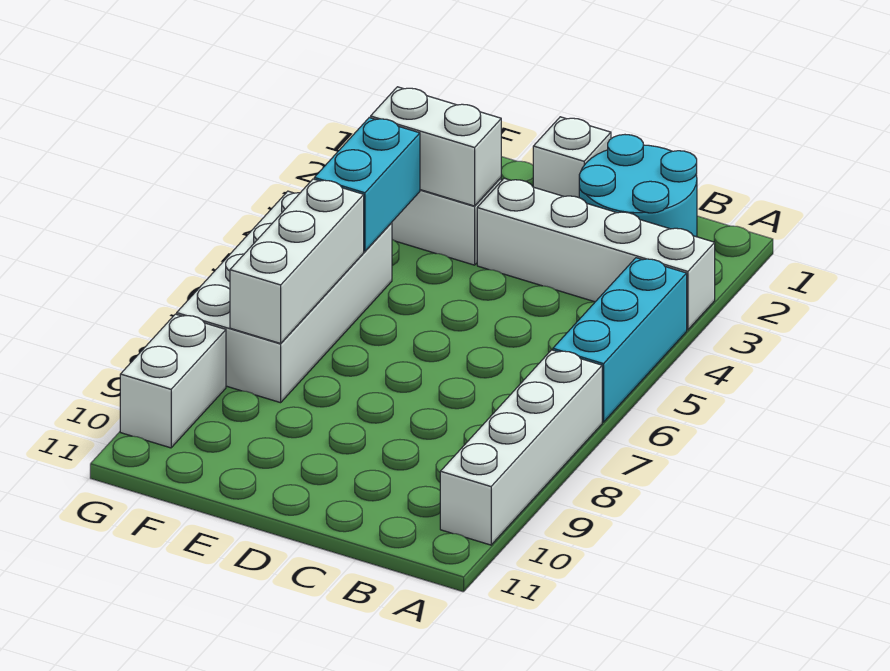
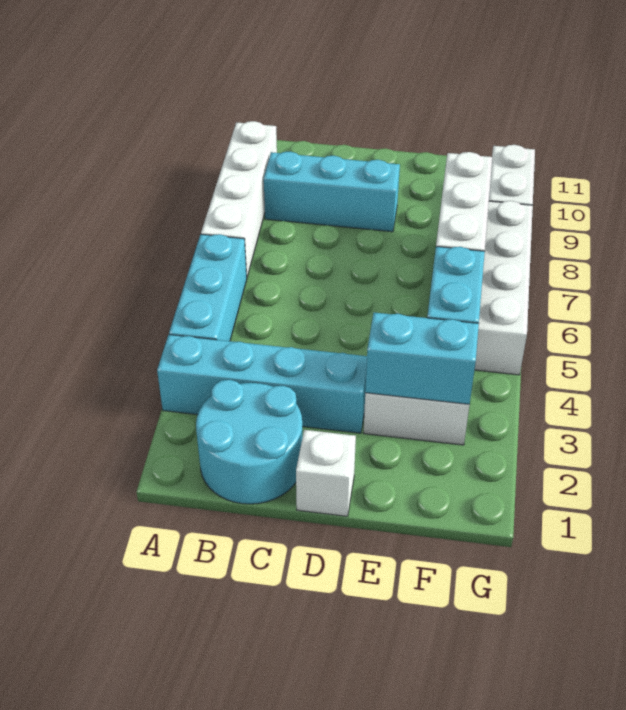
white 1x4 brick [477,178,715,330] -> cyan 1x4 brick [157,335,367,433]
none -> cyan 1x3 brick [264,151,400,232]
white 1x2 brick [371,87,501,206] -> cyan 1x2 brick [365,312,479,404]

